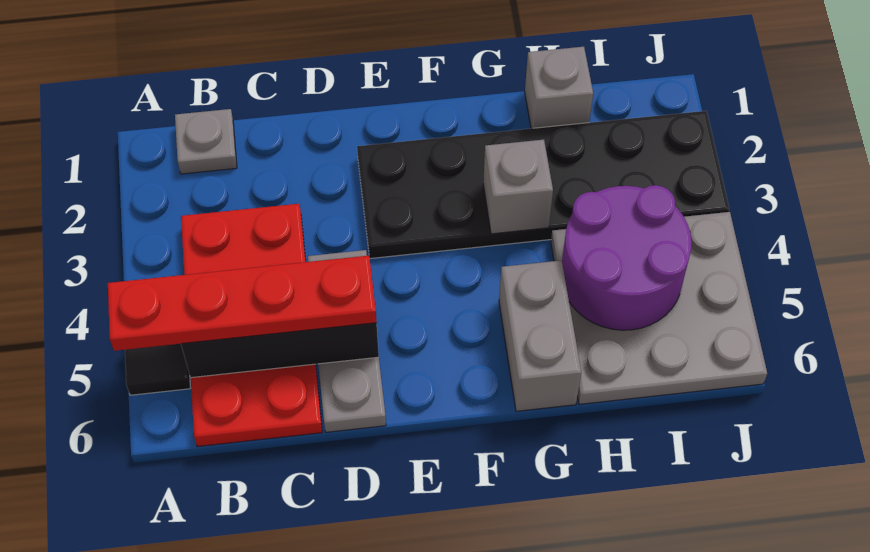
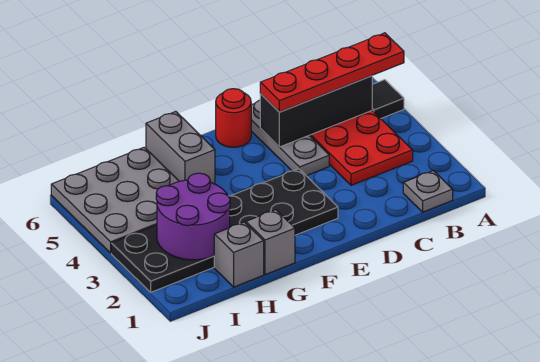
none -> red 1x1 round brick [216,89,251,147]
grey 1x1 brick [483,140,553,234] -> grey 1x1 brick moved to [246,210,295,275]
purple 2x2 round brick [562,185,692,330] -> purple 2x2 round brick moved to [156,173,230,260]

